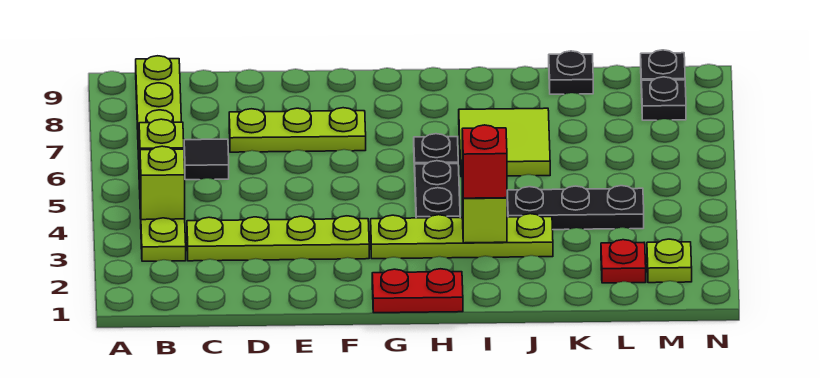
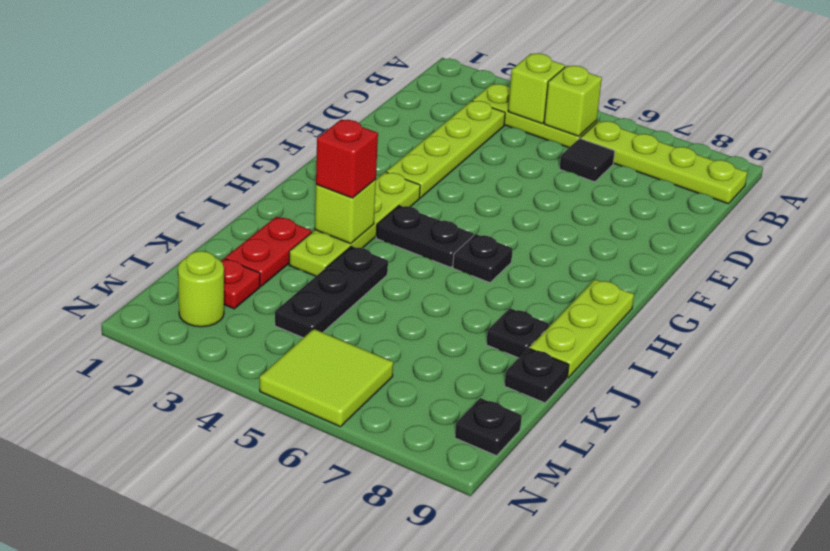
lime 1x3 plate [229,108,366,152] -> lime 1x3 plate moved to [529,279,634,378]
red 1x2 plate [372,269,463,313] -> red 1x2 plate moved to [225,217,312,286]
lime 2x2 tile [459,108,550,177] -> lime 2x2 tile moved to [260,329,393,427]
lime 1x1 plate [647,239,692,283] -> lime 1x1 round brick [178,251,224,327]
black 1x1 plate [642,77,686,120] -> black 1x1 plate moved to [486,308,549,358]

